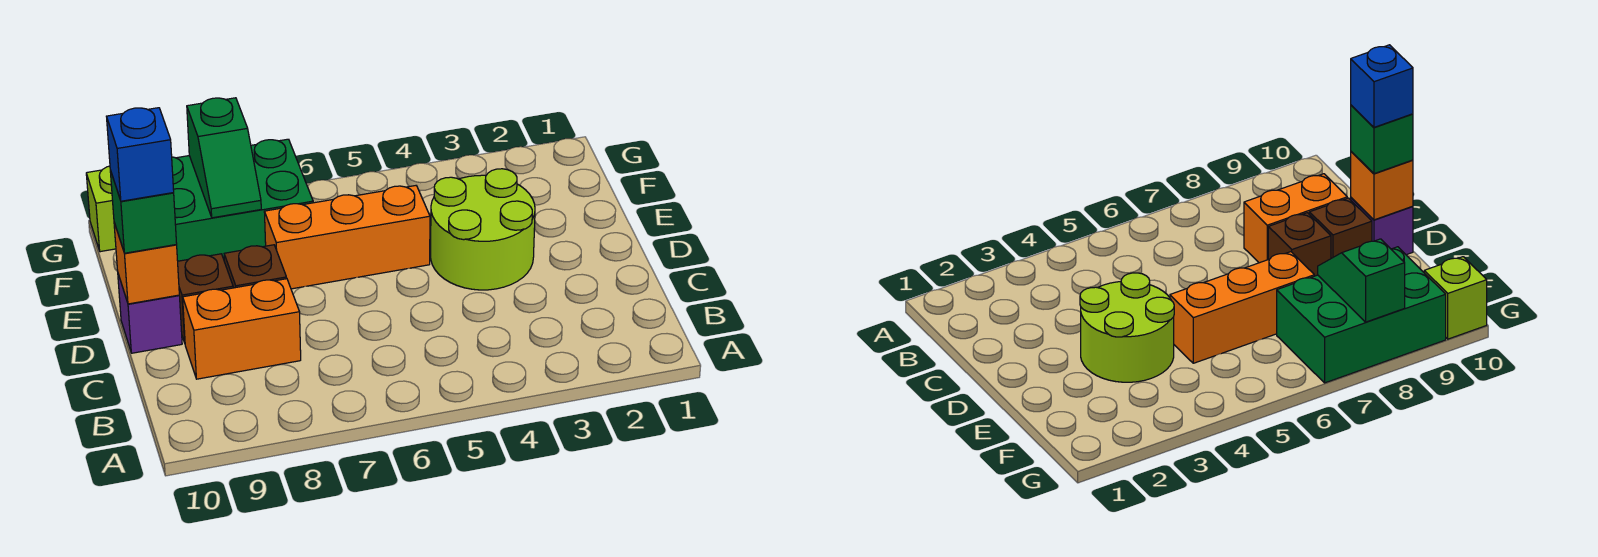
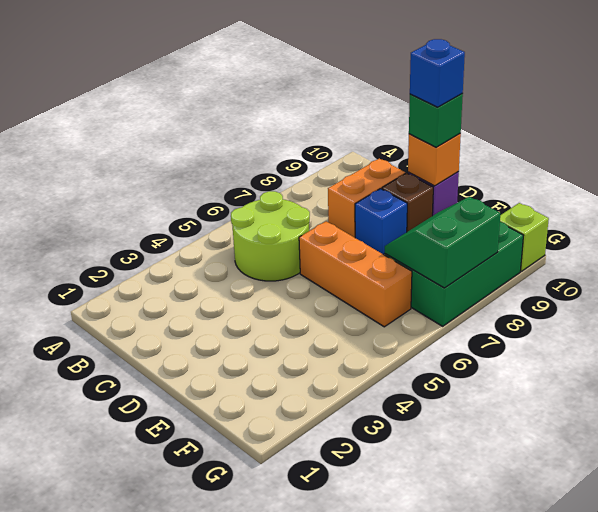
lime 2x2 round brick [431,169,535,290] -> lime 2x2 round brick moved to [231,191,310,281]
brown 1x1 brick [224,245,287,288] -> blue 1x1 brick [355,189,407,255]
orange 1x3 brick [264,186,430,289] -> orange 1x3 brick turned to [299,221,412,327]
green 1x2 slope [187,98,261,218] -> green 2x2 slope [385,197,500,288]

